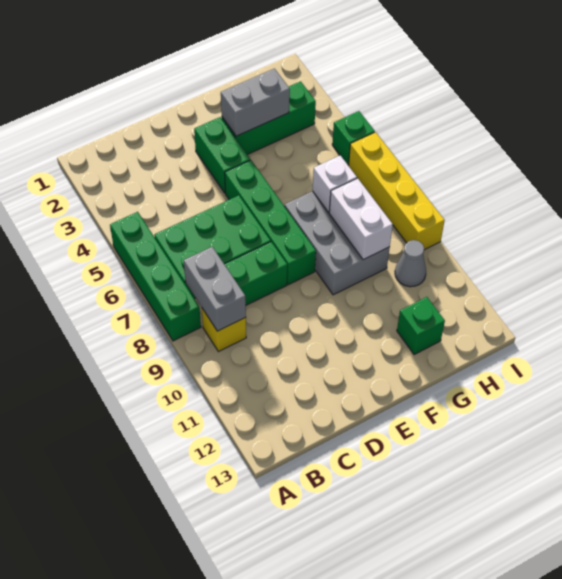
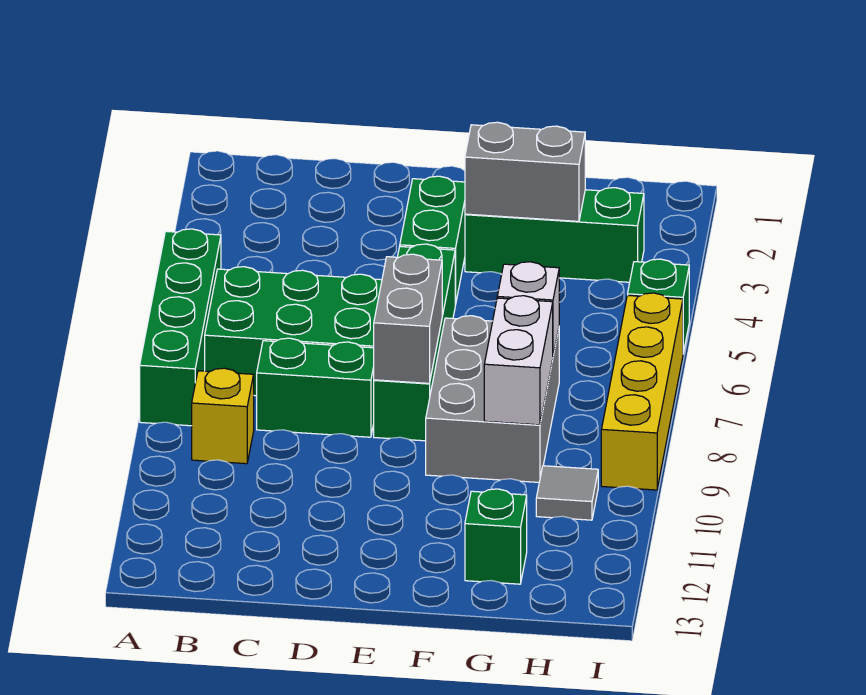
grey 1x2 brick [184,247,246,331] -> grey 1x2 brick moved to [374,254,442,383]
grey 1x1 cone [395,240,426,287] -> grey 1x1 tile [536,466,598,520]

